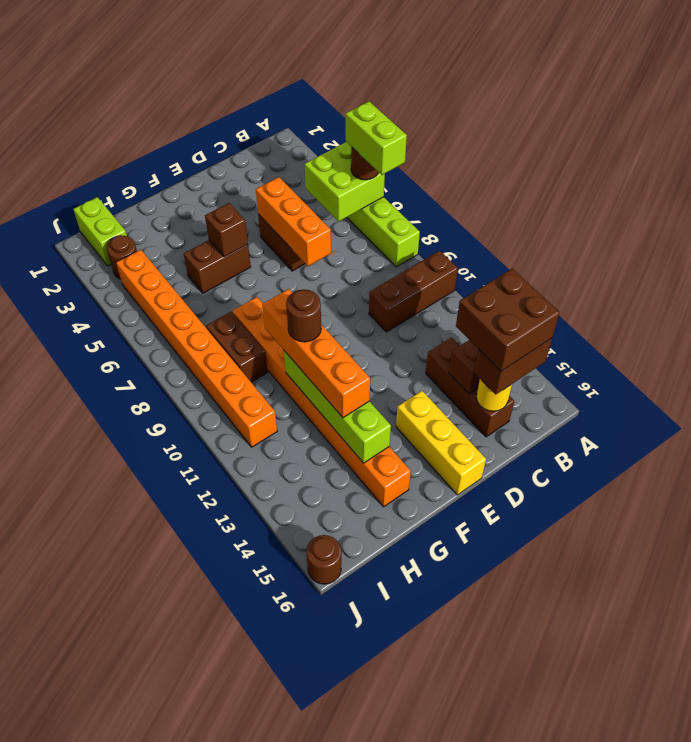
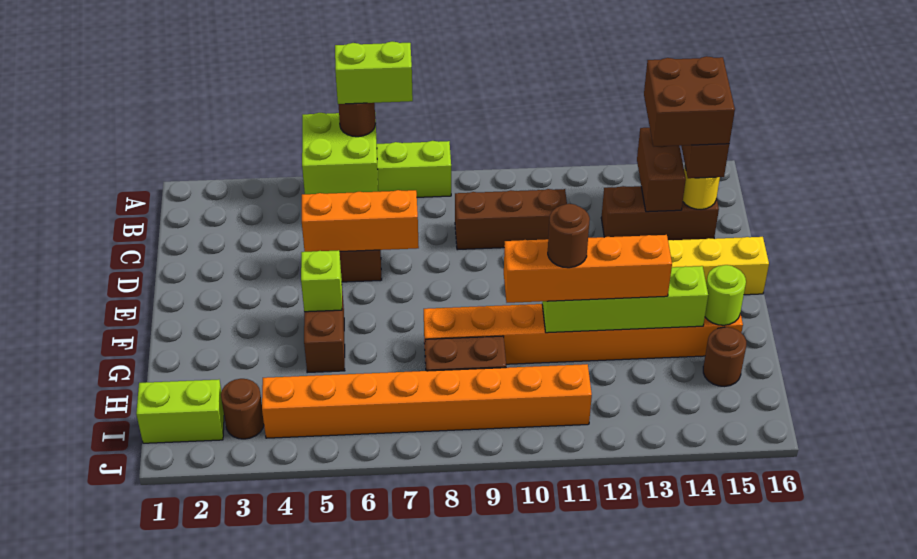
brown 1x3 brick [369,251,458,332] -> brown 1x3 brick turned to [455,189,567,250]
brown 1x1 brick [205,203,248,257] -> lime 1x1 brick [301,250,342,312]
none -> lime 1x1 round brick [705,265,746,325]
brown 1x1 round brick [306,535,341,584] -> brown 1x1 round brick moved to [703,327,746,386]

